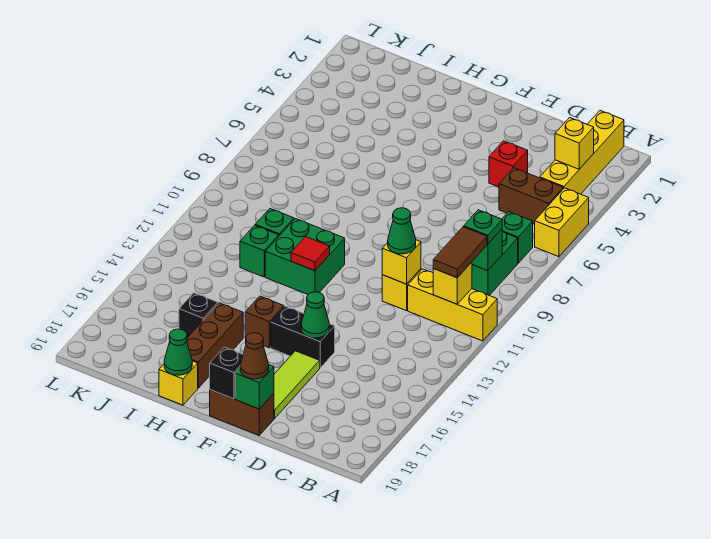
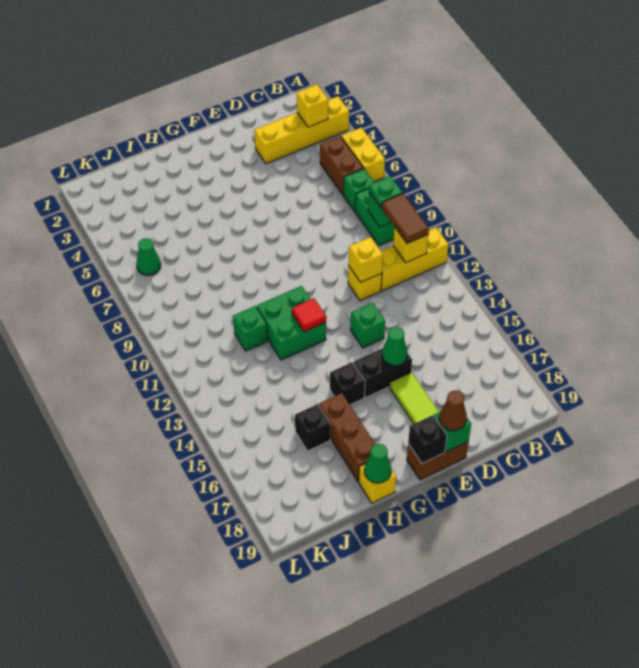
yellow 1x4 brick [540,111,624,194] -> yellow 1x4 brick turned to [254,96,349,164]
brown 1x2 brick [499,168,563,224] -> brown 1x2 brick turned to [320,136,364,195]
red 1x1 brick [489,141,528,187] -> none
green 1x1 cone [388,208,416,254] -> green 1x1 cone moved to [136,238,161,275]
brown 1x1 brick [245,296,284,348] -> black 1x1 brick [330,362,365,405]
green 1x1 brick [240,225,279,277] -> green 1x1 brick moved to [351,303,385,348]

